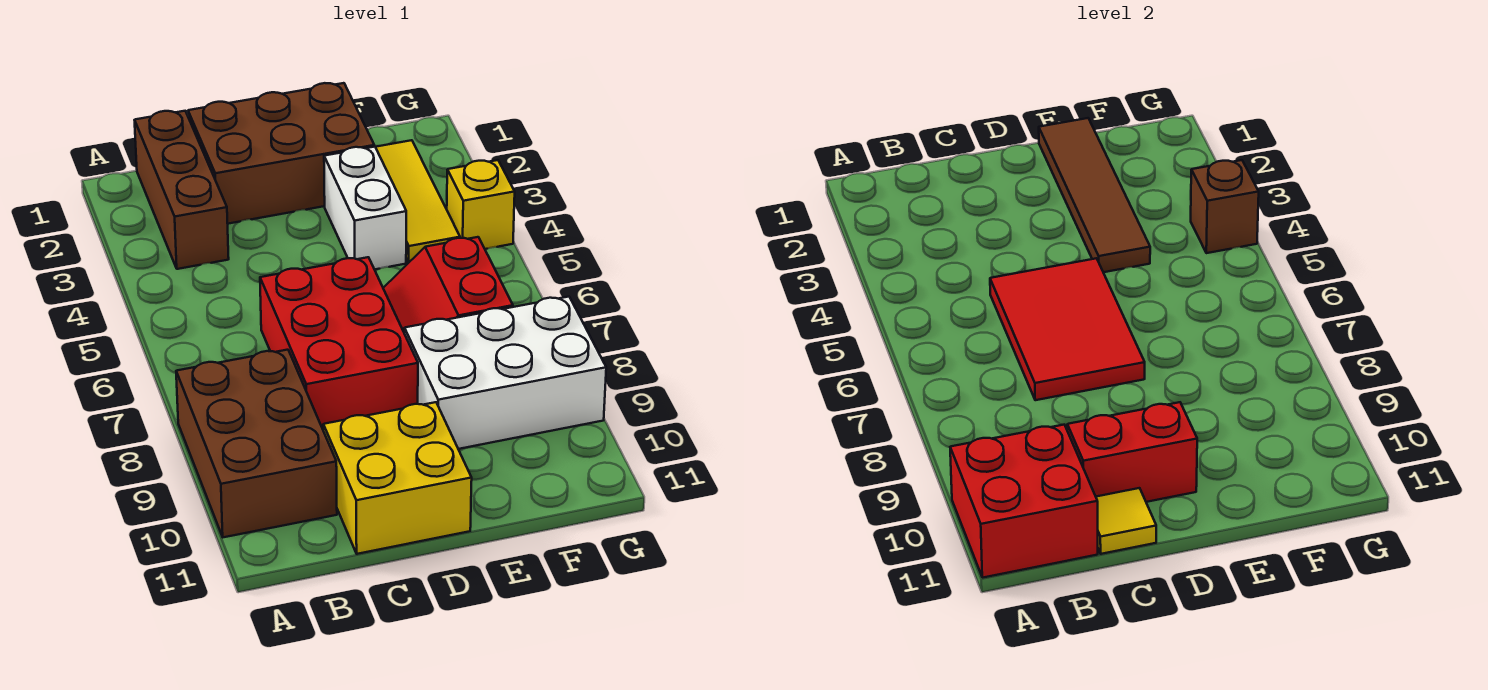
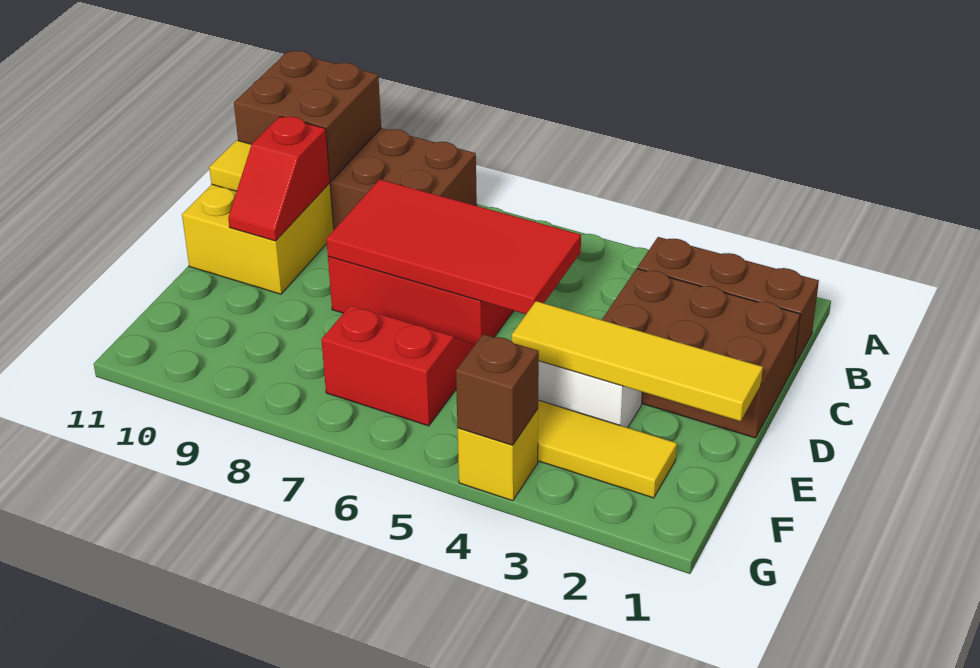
red 2x2 brick [950,425,1098,578] -> brown 2x2 brick [234,51,381,181]
brown 2x3 brick [188,83,374,224] -> brown 2x3 brick turned to [602,269,800,438]
red 2x3 tile [990,258,1145,400] -> red 2x4 tile [326,179,581,314]
red 1x2 brick [1067,402,1197,502] -> red 1x2 slope [228,116,330,241]
brown 1x4 tile [1039,118,1150,272] -> yellow 1x4 tile [512,301,763,421]
white 2x3 brick [404,297,606,449] -> none

